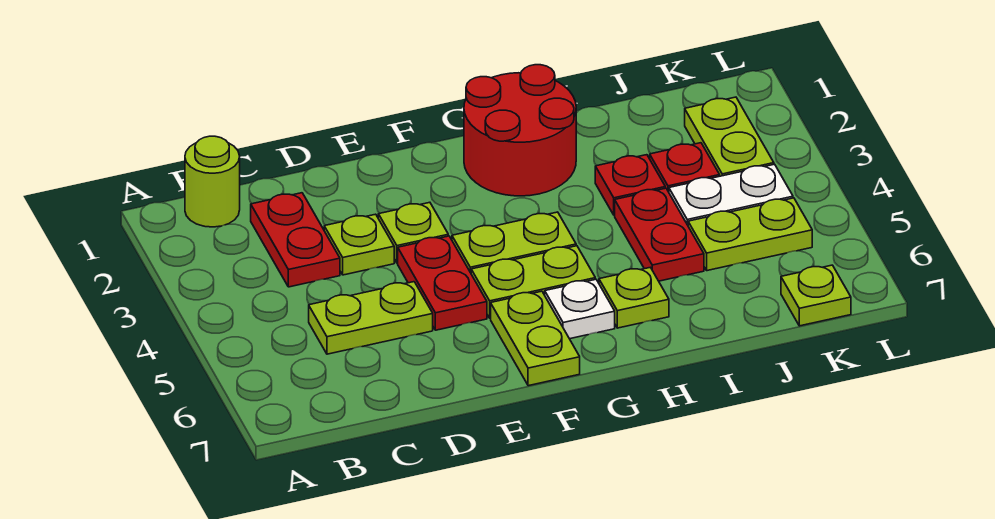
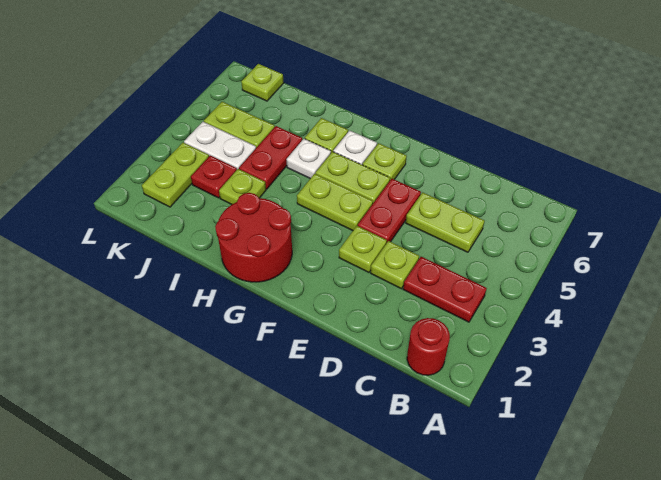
lime 1x1 round brick [185,136,240,227] -> red 1x1 round brick [407,318,450,375]
red 1x2 plate [251,193,340,287] -> red 1x2 plate turned to [403,257,487,322]
lime 1x2 plate [491,291,580,386] -> lime 1x1 plate [362,143,407,180]
none -> white 1x1 plate [286,139,331,178]
red 1x1 plate [595,155,665,215] -> lime 1x1 plate [219,169,266,204]

